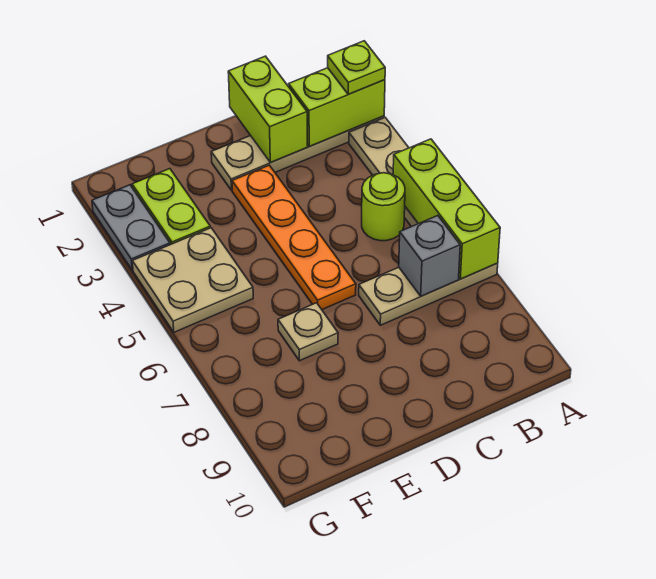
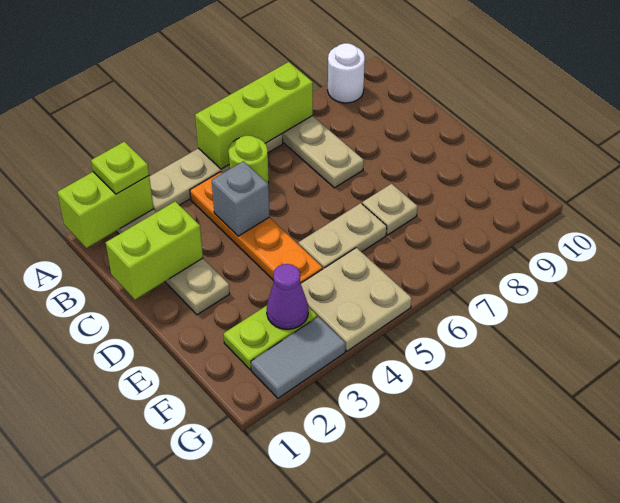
lime 1x2 brick [289,68,385,146] -> lime 1x2 brick turned to [57,172,154,248]
none -> white 1x1 round brick [328,43,365,103]
grey 1x1 brick [399,216,460,296] -> grey 1x1 brick moved to [212,161,270,236]
orange 1x4 plate [232,165,356,309] -> orange 1x4 plate turned to [190,172,323,283]
none -> tan 1x2 plate [299,203,387,269]
none -> purple 1x1 cone [267,264,308,329]
grey 1x2 plate [92,185,170,270] -> grey 1x2 tile [251,317,345,398]

